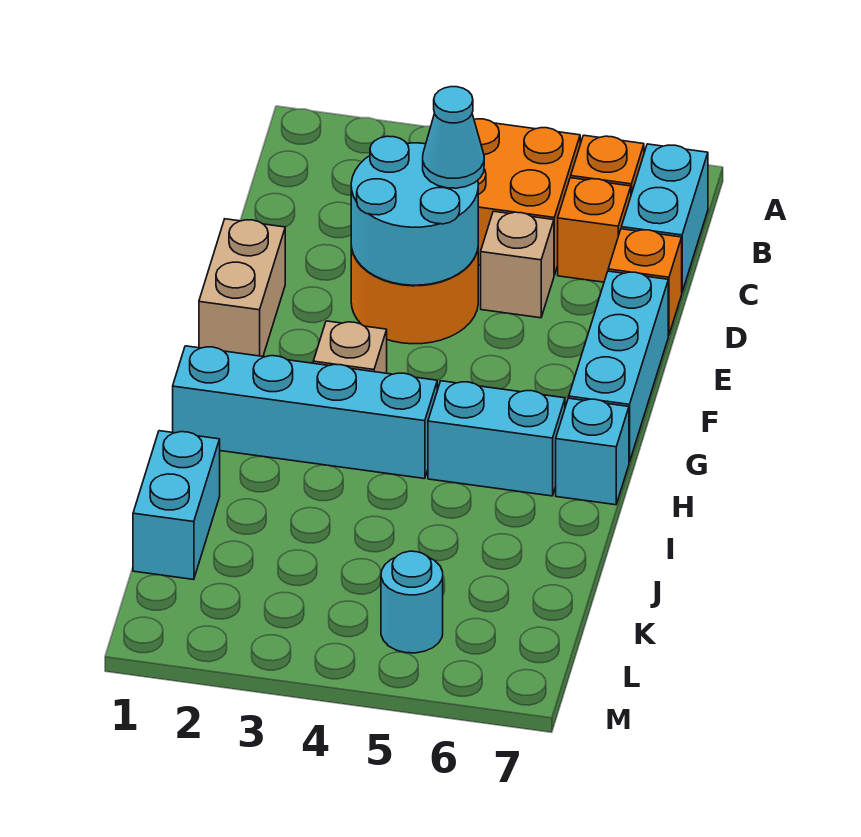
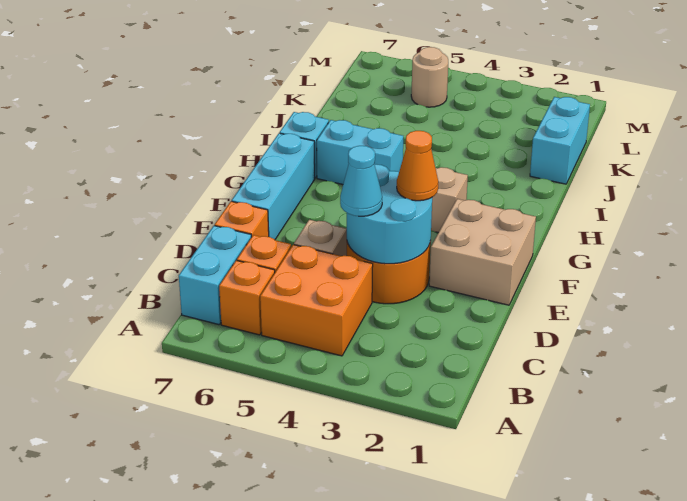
tan 1x2 brick [199,219,285,356] -> tan 2x2 brick [429,199,536,305]
none -> orange 1x1 cone [397,131,438,201]
cyan 1x4 brick [173,346,437,479] -> none
cyan 1x1 round brick [381,551,443,653] -> tan 1x1 round brick [411,47,448,107]

